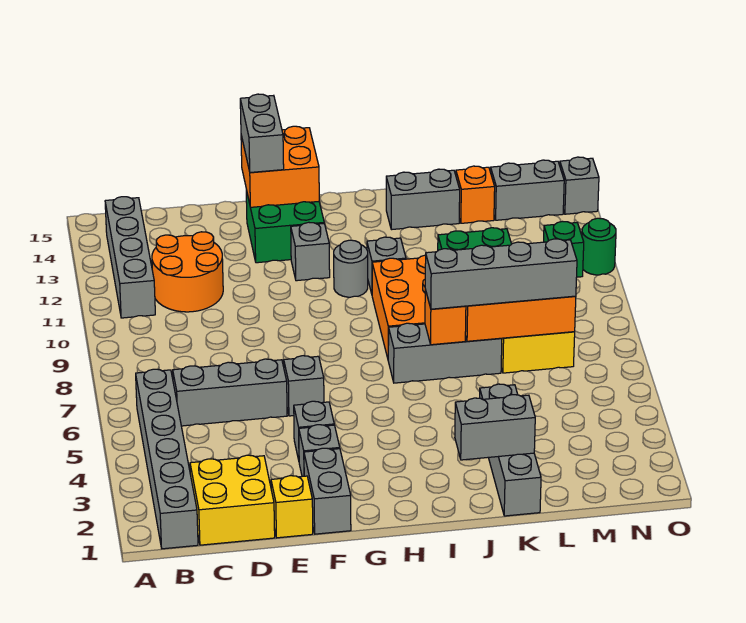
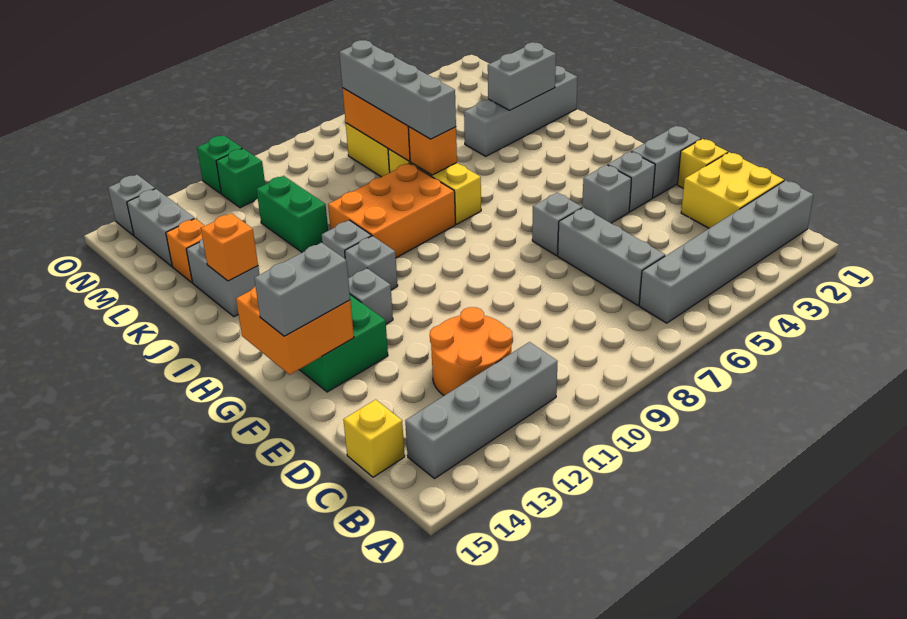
none -> yellow 1x1 brick [343,400,405,477]
grey 1x1 round brick [334,240,368,297] -> grey 1x1 brick [345,236,398,290]
grey 1x3 brick [388,323,502,383] -> yellow 1x3 brick [388,149,481,224]
grey 1x2 brick [455,395,535,460] -> grey 1x2 brick turned to [488,42,556,110]
none -> orange 1x1 brick [201,213,258,281]
green 1x1 round brick [582,218,616,275] -> green 1x1 brick [197,135,242,193]

